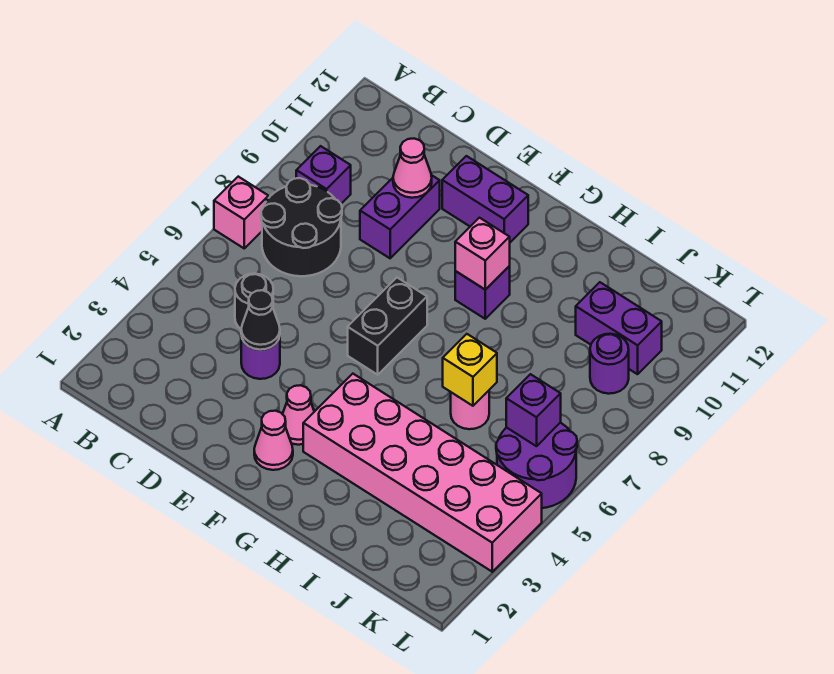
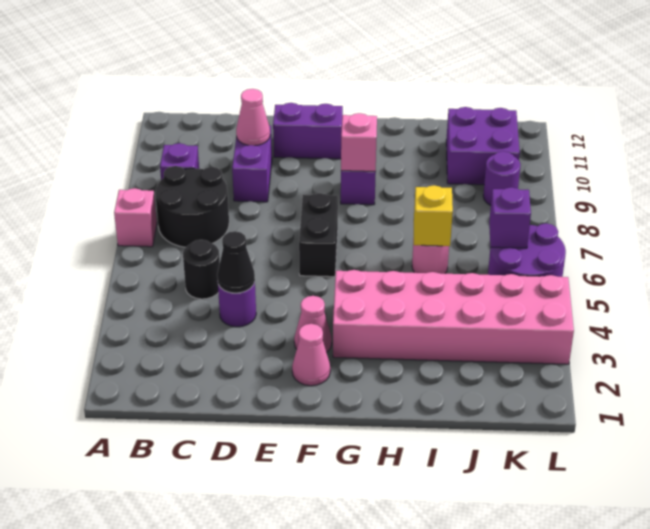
purple 1x2 brick [576,282,662,374] -> purple 2x2 brick [446,107,520,185]

